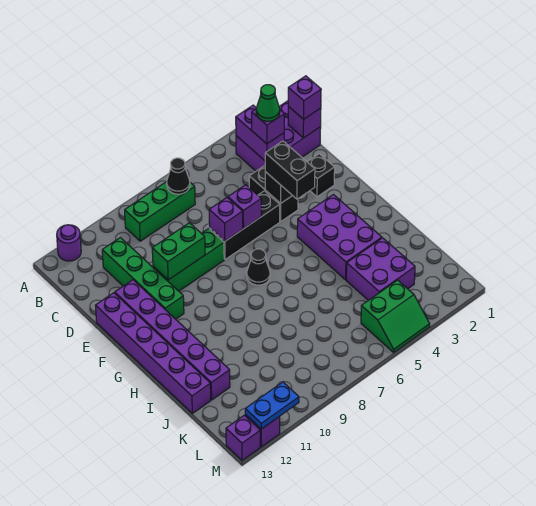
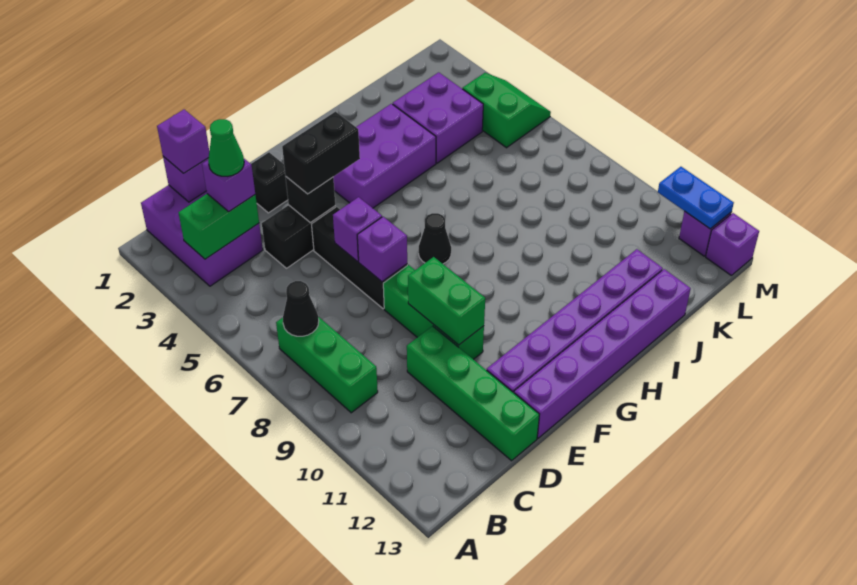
purple 1x1 round brick [57,225,81,261] -> none
purple 1x2 brick [236,105,284,161] -> green 1x2 brick [179,194,259,259]
green 1x4 brick [102,238,184,319] -> green 1x4 brick turned to [407,326,539,461]

